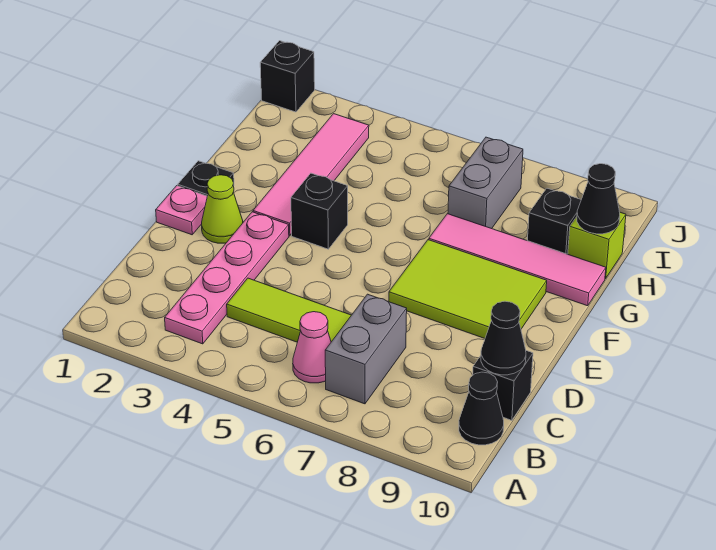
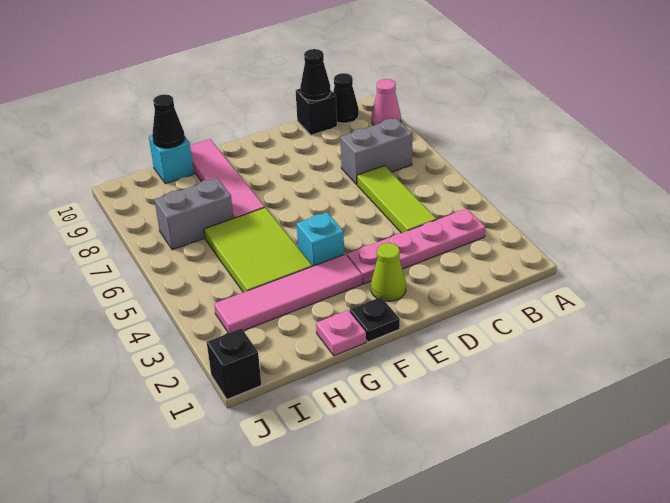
pink 1x1 cone [293,312,331,383] -> pink 1x1 cone moved to [372,79,401,125]
pink 1x1 plate [156,186,207,235] -> pink 1x1 plate moved to [316,310,366,356]
lime 2x3 tile [389,240,547,338] -> lime 2x3 tile moved to [204,208,312,292]
black 1x1 brick [291,173,348,249] -> cyan 1x1 brick [297,212,344,266]
black 1x1 brick [527,188,581,254] -> none
lime 1x1 brick [568,212,626,279] -> cyan 1x1 brick [149,135,194,184]

